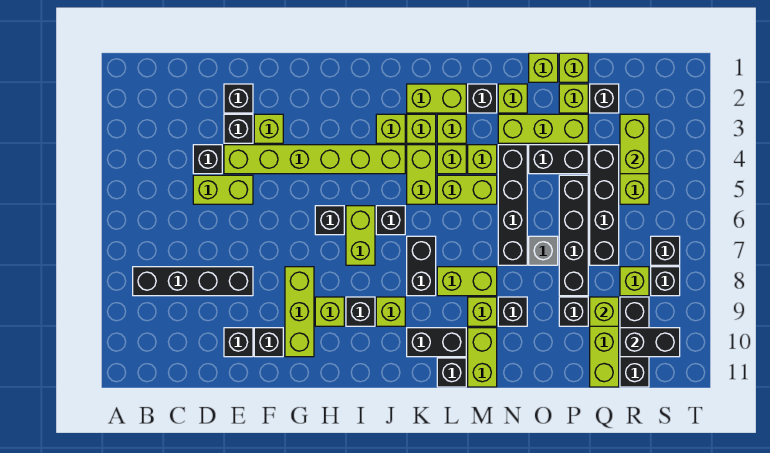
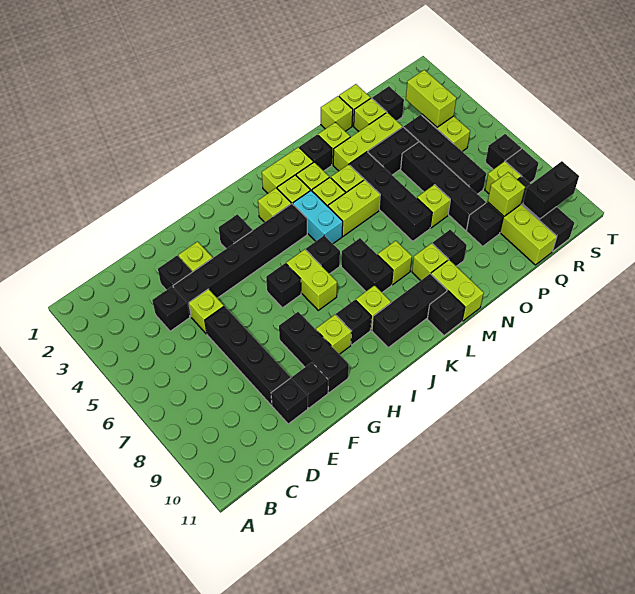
black 1x4 brick [133,267,253,296] -> black 1x4 brick turned to [205,306,290,405]
lime 1x2 brick [193,175,253,204] -> lime 1x1 brick [189,289,224,334]
black 1x1 brick [224,84,253,113] -> black 1x1 brick moved to [219,214,252,249]
lime 1x6 brick [224,145,405,174] -> black 1x6 brick [173,204,307,317]
lime 1x3 brick [285,267,314,357] -> black 1x3 brick [279,312,349,393]
lime 1x2 brick [407,145,436,204] -> cyan 1x2 brick [293,191,343,244]
black 1x2 brick [407,328,466,357] -> black 1x3 brick [372,274,447,347]
lime 1x2 brick [437,267,497,296] -> lime 1x1 brick [378,241,412,285]
grey 1x1 brick [529,236,558,265] -> lime 1x1 brick [417,185,450,228]

